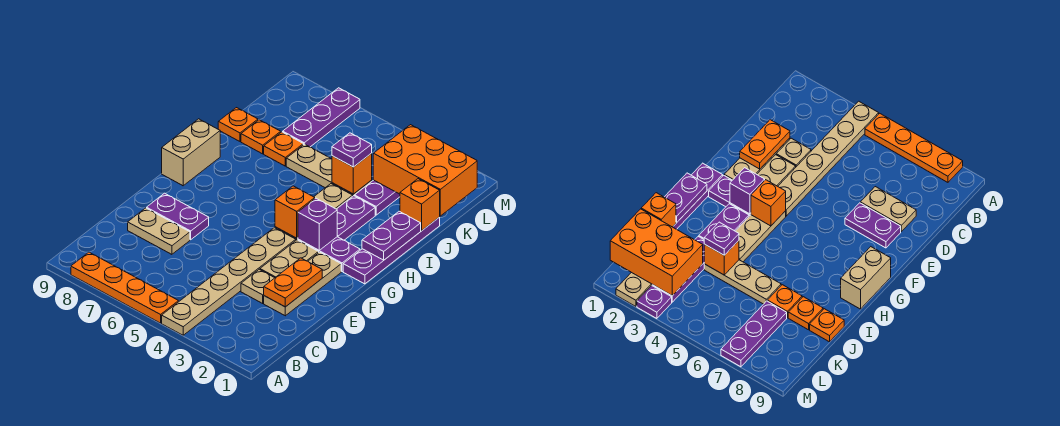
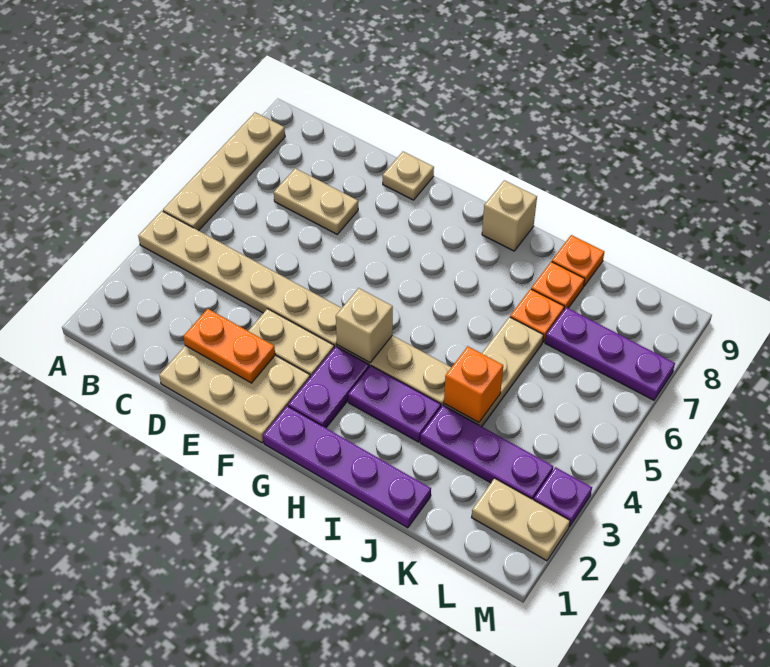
orange 1x4 plate [71,252,179,323] -> tan 1x4 plate [163,112,285,231]
tan 1x3 plate [264,252,341,316] -> tan 2x3 plate [159,346,310,443]
tan 1x1 plate [241,269,274,303] -> tan 1x1 plate moved to [383,152,434,200]
tan 1x2 plate [128,208,190,254] -> tan 1x2 plate turned to [274,168,358,234]
purple 1x2 plate [147,193,209,240] -> none
purple 1x1 brick [298,198,337,250] -> none
orange 1x1 brick [275,186,315,238] -> tan 1x1 brick [336,288,393,363]
tan 1x2 brick [162,119,220,186] -> tan 1x1 brick [482,180,537,251]
purple 1x2 plate [362,211,421,260] -> none
orange 1x1 brick [400,179,440,231] -> none
purple 1x1 plate [332,133,372,167] -> none
orange 2x3 brick [373,125,477,216] -> none

